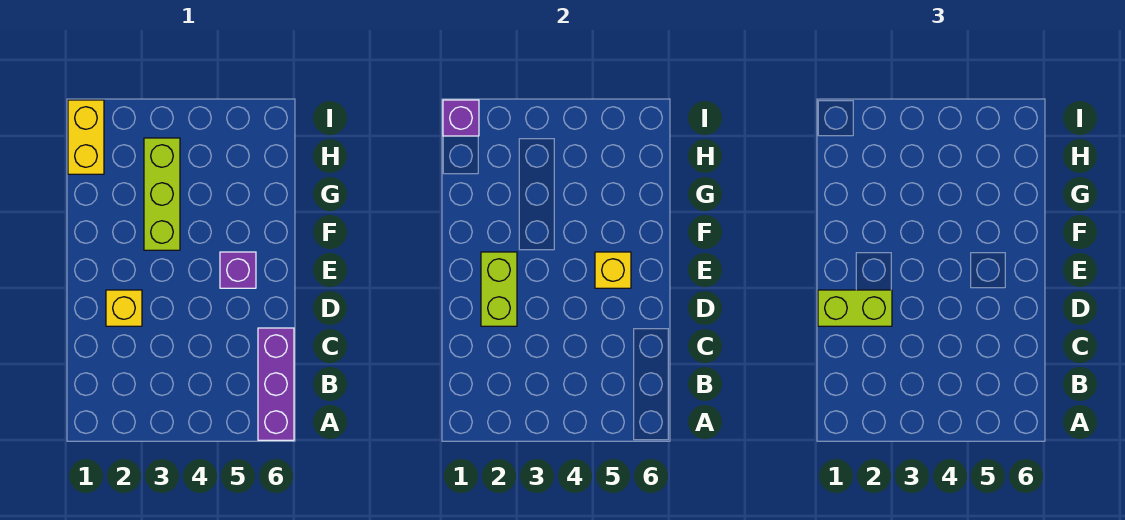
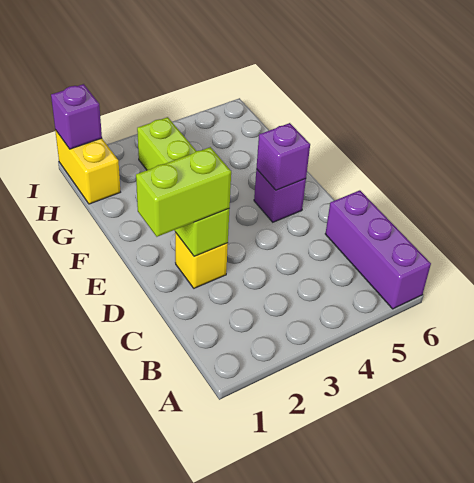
yellow 1x1 brick [595,252,631,288] -> purple 1x1 brick [256,123,310,190]

